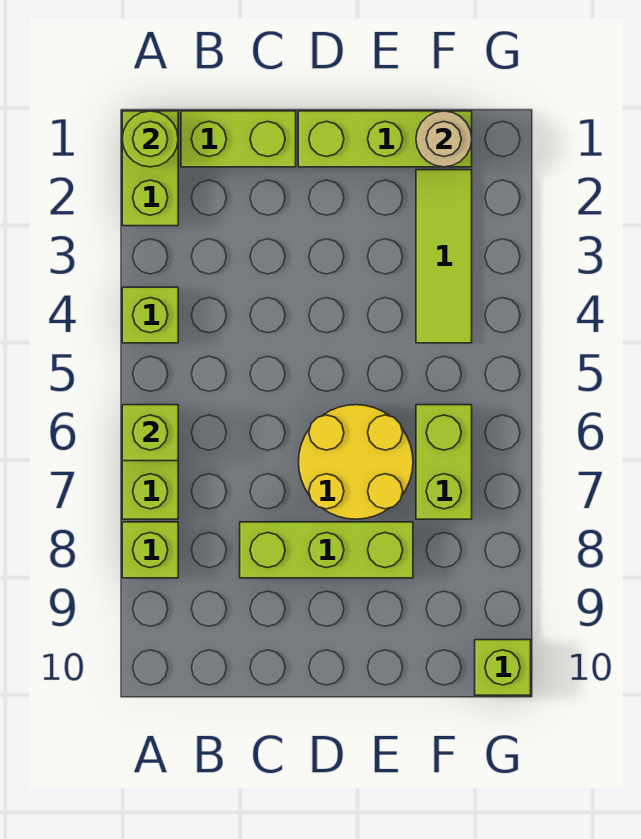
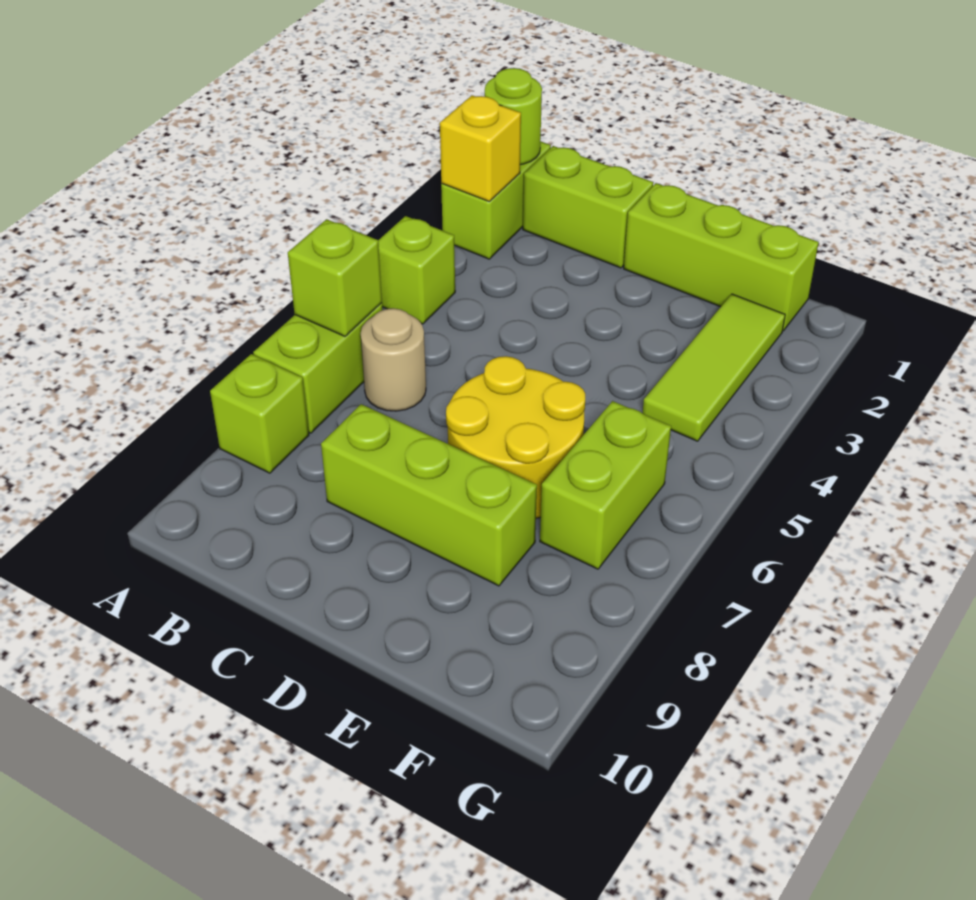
none -> yellow 1x1 brick [440,95,521,201]
tan 1x1 round brick [416,111,472,167] -> tan 1x1 round brick moved to [361,308,426,411]
lime 1x1 brick [475,640,531,695] -> none

